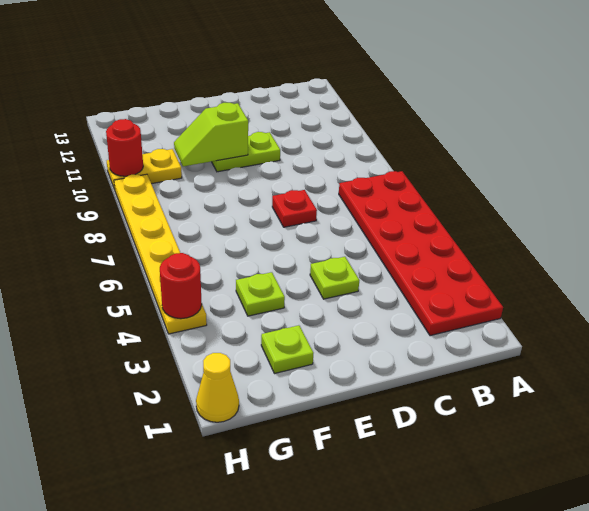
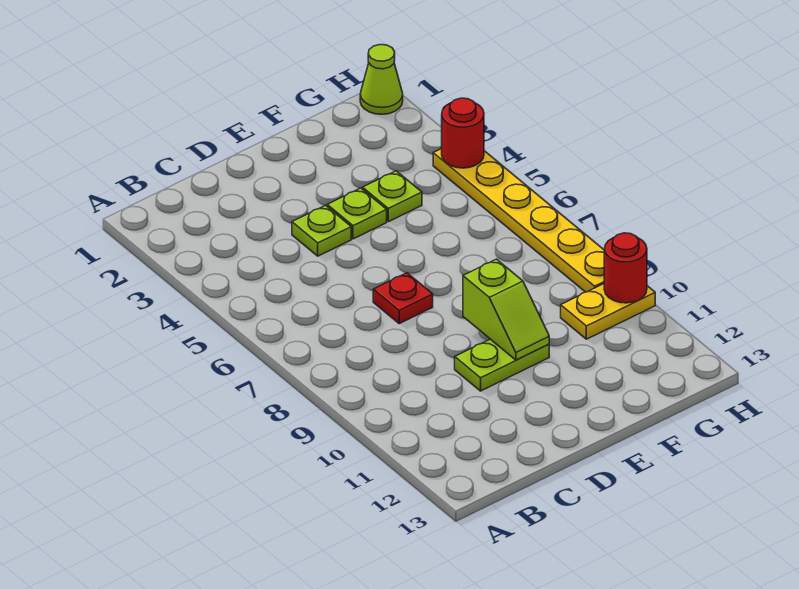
red 2x6 plate [339,171,503,336] -> none
lime 1x2 slope [174,103,248,166] -> lime 1x2 slope turned to [463,259,549,360]
lime 1x1 plate [261,325,313,374] -> lime 1x1 plate moved to [327,188,387,239]
yellow 1x1 cone [196,353,239,422] -> lime 1x1 cone [360,45,403,114]

